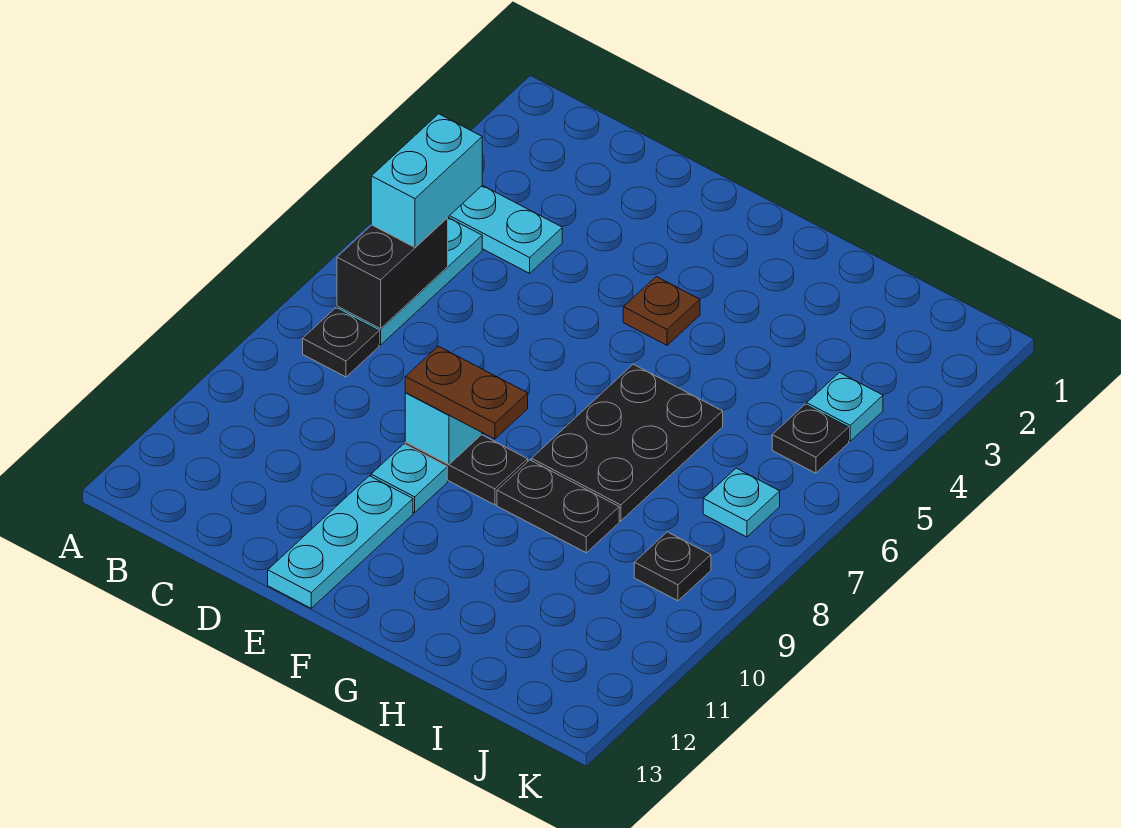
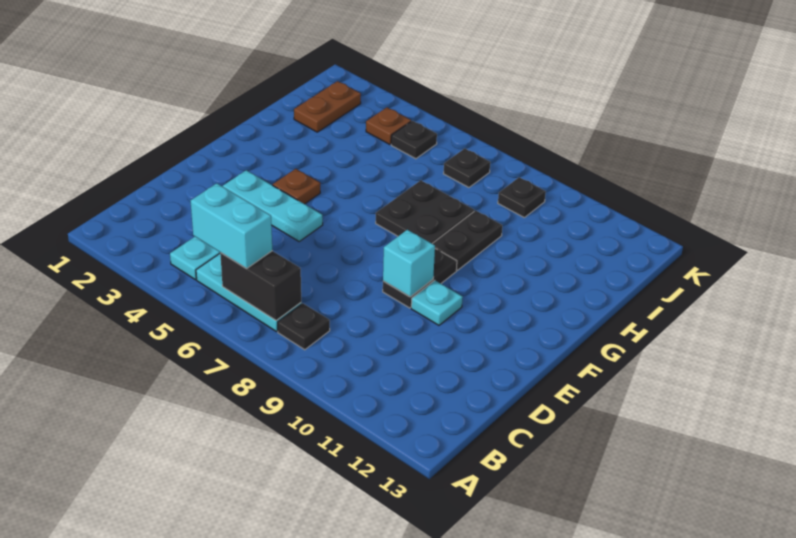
brown 1x2 plate [405,346,528,439] -> brown 1x2 plate moved to [294,81,361,132]
cyan 1x3 plate [268,476,413,608] -> cyan 1x3 plate moved to [223,170,323,241]
black 2x3 plate [532,364,723,521] -> black 2x2 plate [376,180,474,243]
cyan 1x1 plate [807,373,883,441] -> brown 1x1 plate [366,107,411,145]
cyan 1x1 plate [703,468,780,537] -> black 1x1 plate [444,148,490,187]

